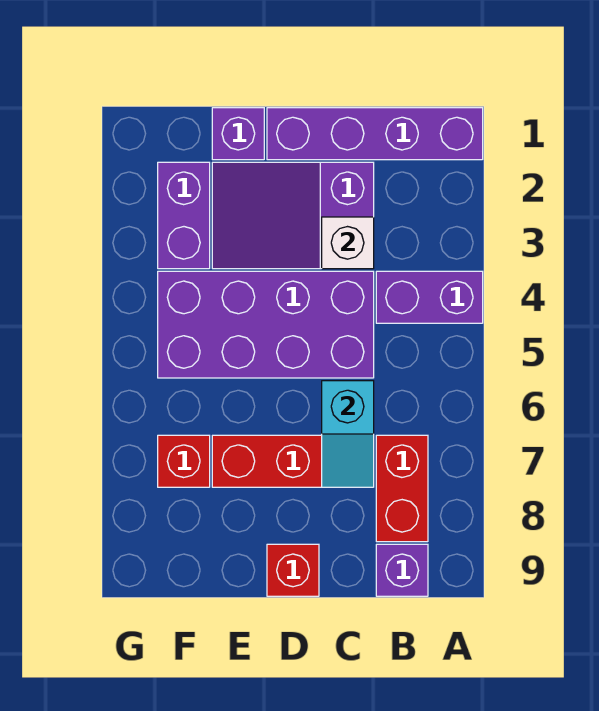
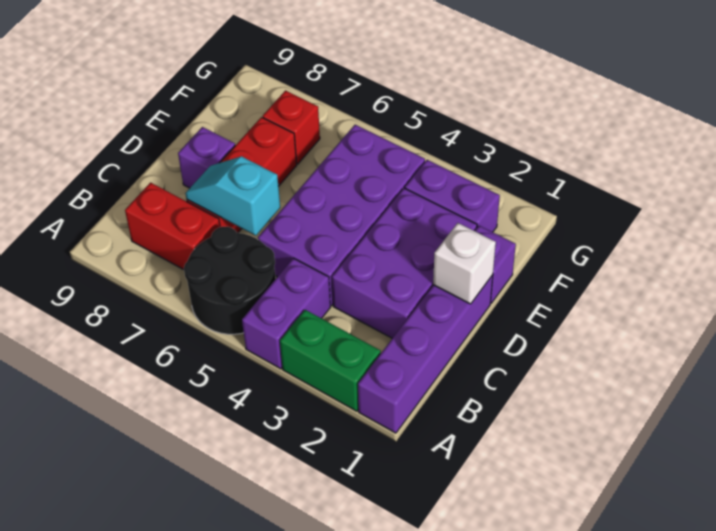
none -> green 1x2 brick [280,310,381,411]
none -> black 2x2 round brick [184,227,276,334]
purple 1x1 brick [376,544,428,596] -> purple 1x1 brick moved to [178,127,235,188]
purple 2x3 slope [212,162,374,269] -> purple 2x3 brick [332,188,477,338]
white 1x1 brick [322,217,374,269] -> white 1x1 brick moved to [433,223,496,304]
red 1x1 brick [267,544,319,596] -> none

